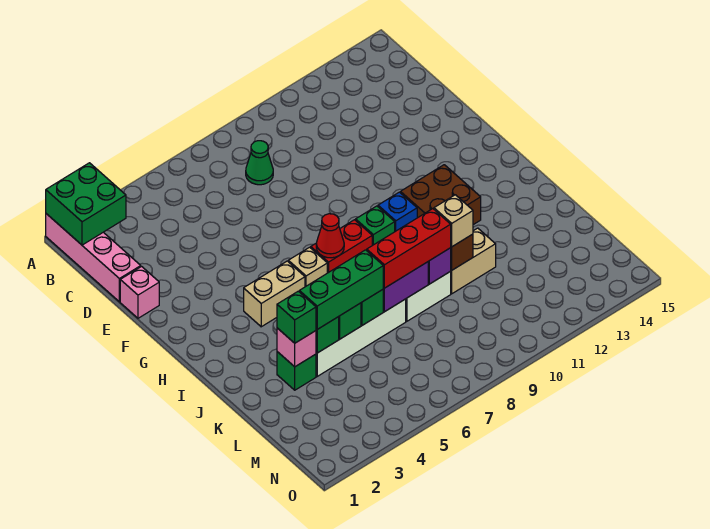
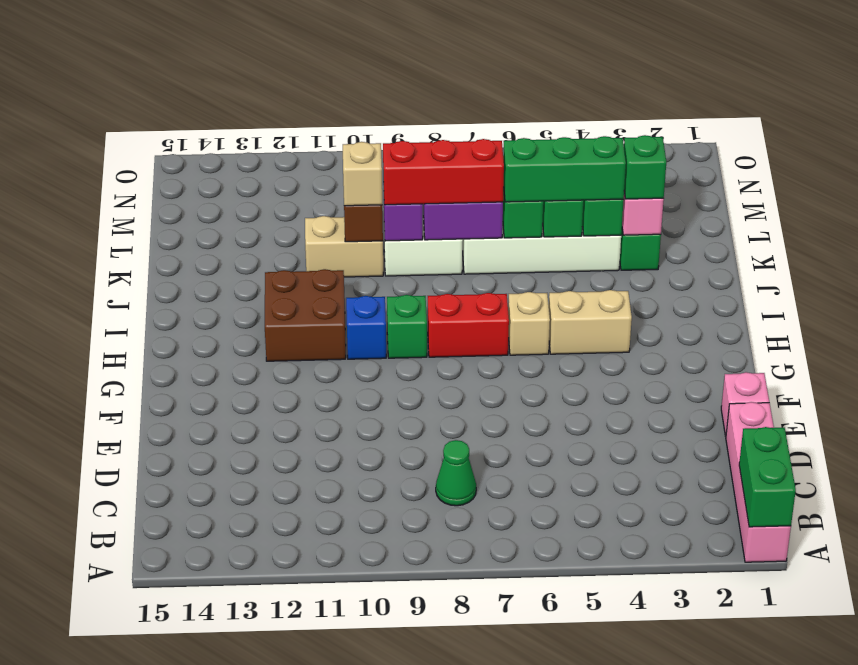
green 2x2 brick [46,163,126,245] -> green 1x2 brick [739,427,796,527]
red 1x1 cone [316,214,344,258] -> none

